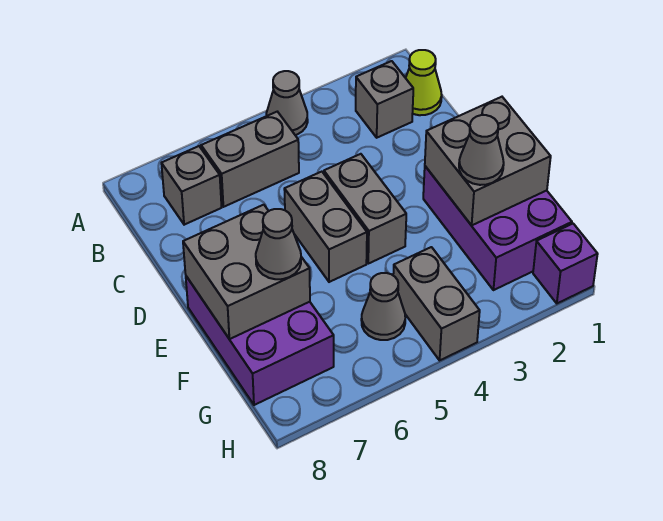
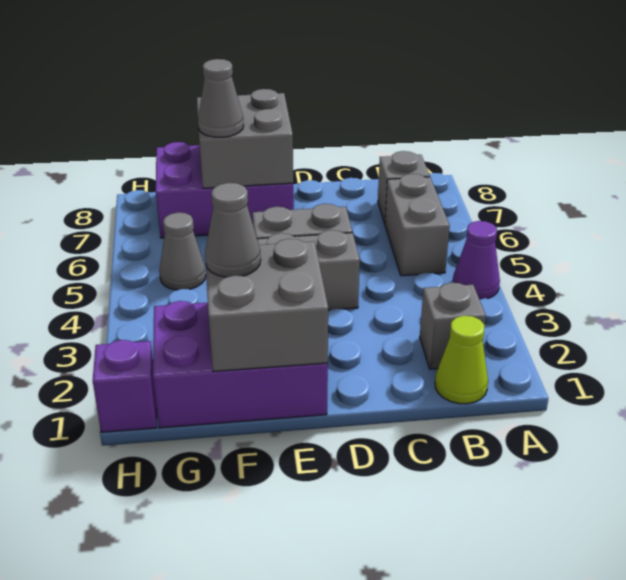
grey 1x1 cone [266,71,308,135] -> purple 1x1 cone [453,221,500,300]
grey 1x2 brick [393,247,480,360] -> none

